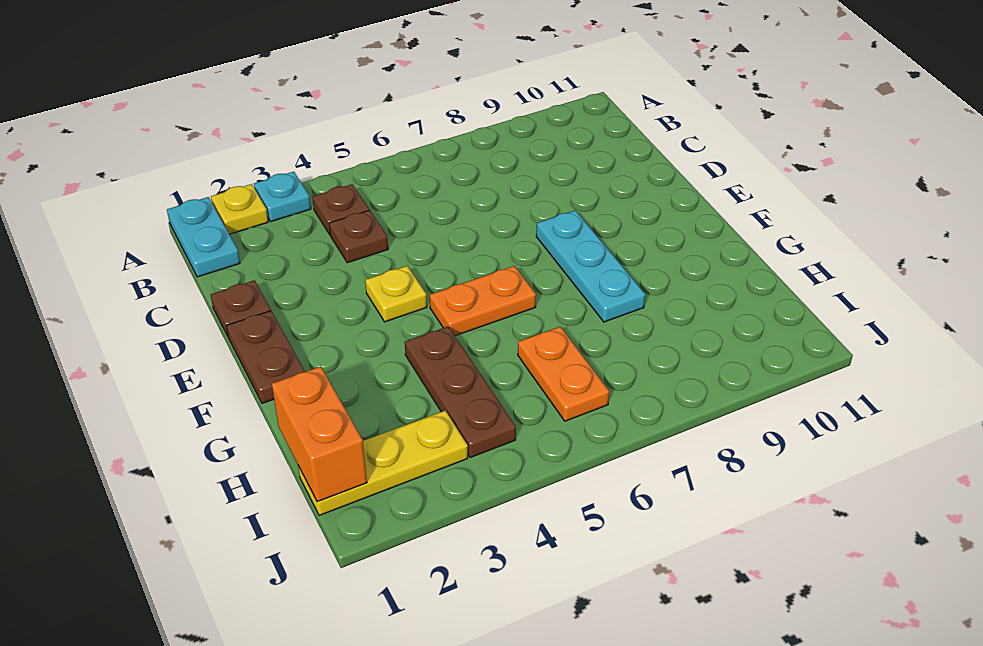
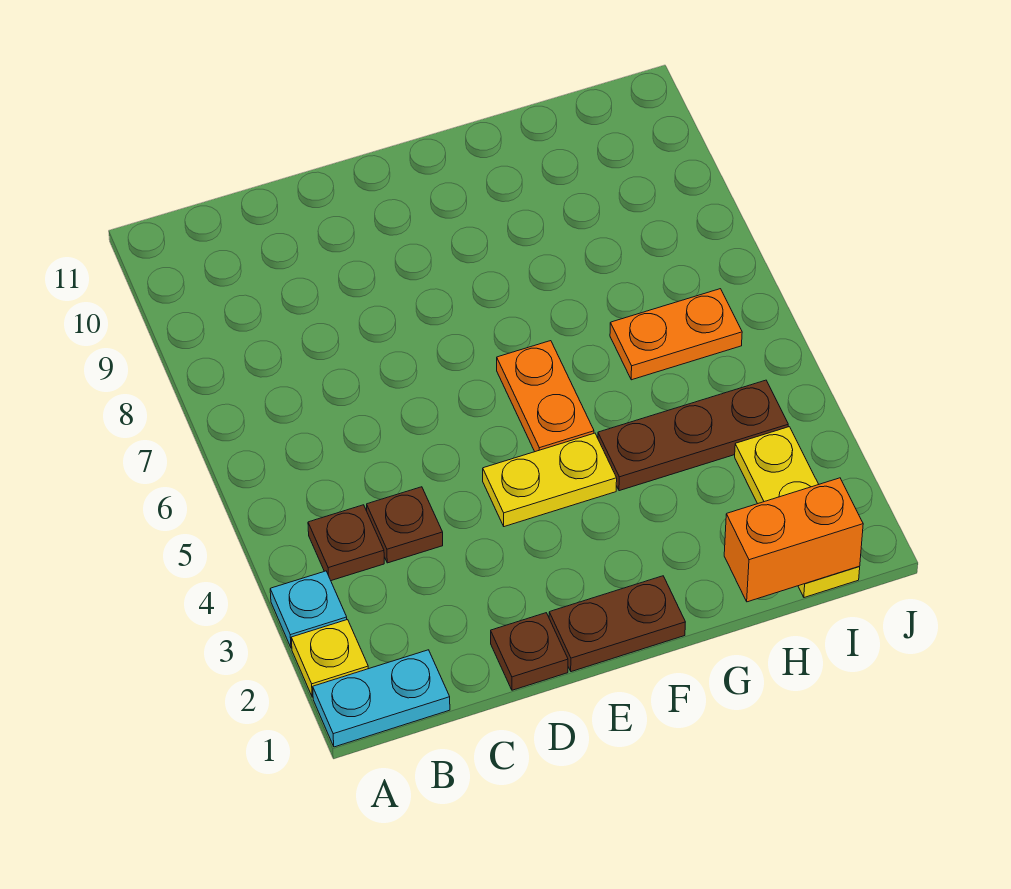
yellow 1x1 plate [365,266,427,322] -> yellow 1x2 plate [483,433,617,527]
cyan 1x3 plate [536,211,645,322] -> none

